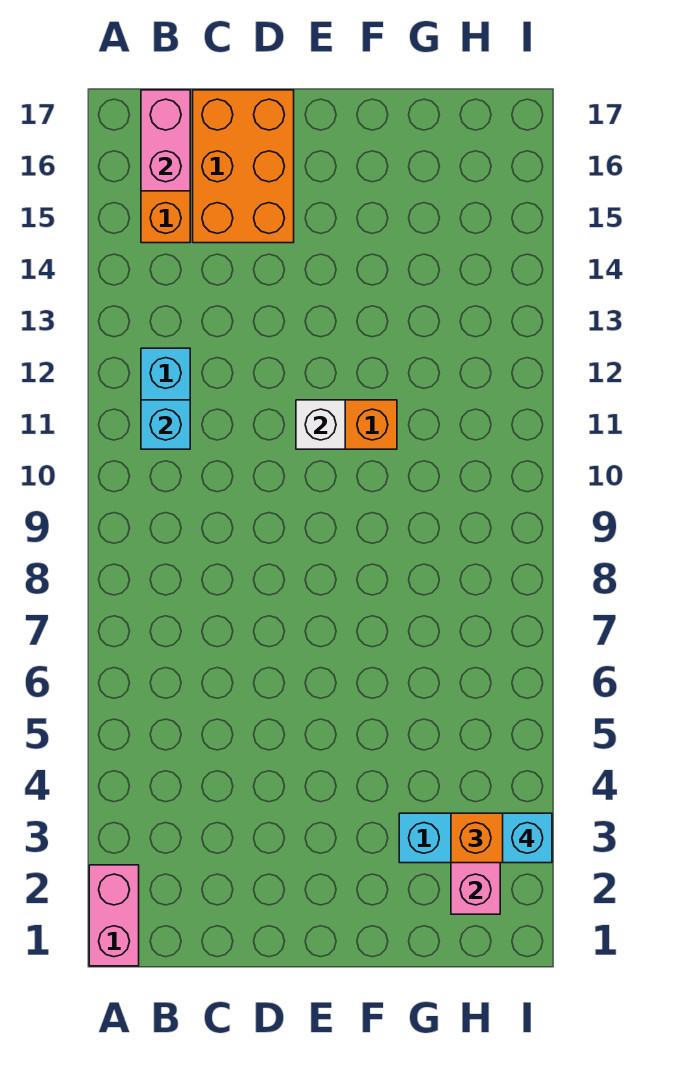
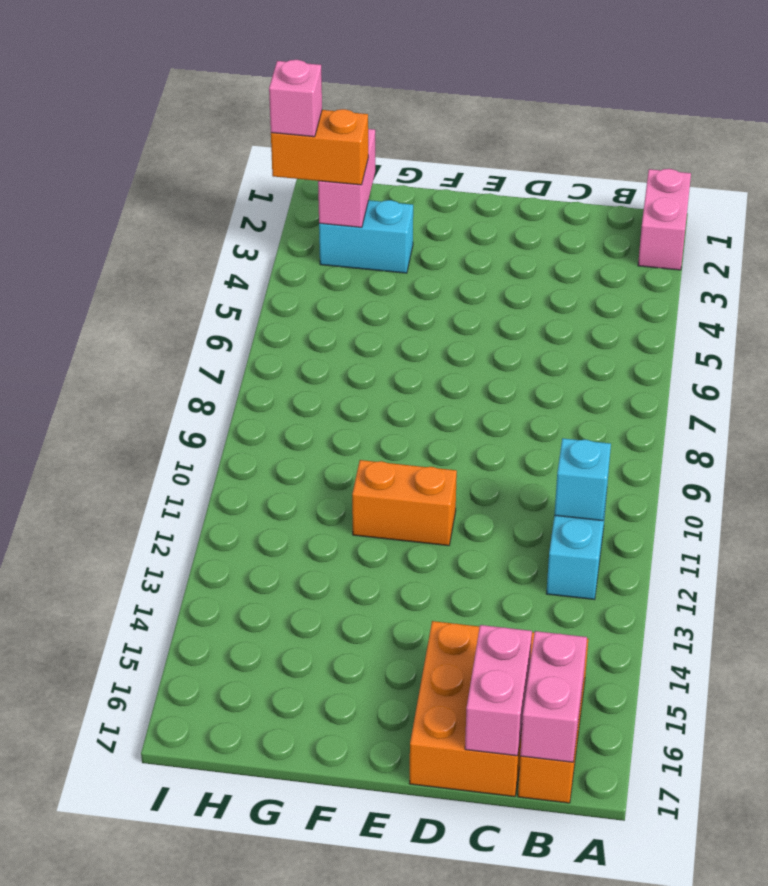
none -> pink 1x2 brick [465,625,532,756]
white 1x1 brick [296,400,345,449] -> none
cyan 1x1 brick [503,813,552,863] -> pink 1x1 brick [269,60,322,137]

